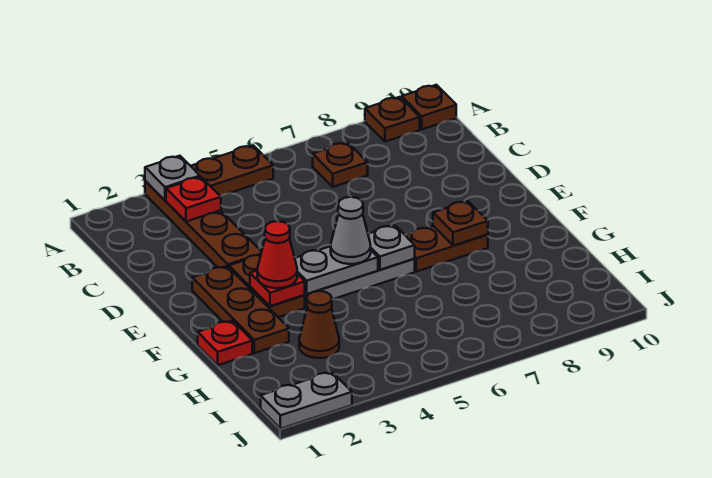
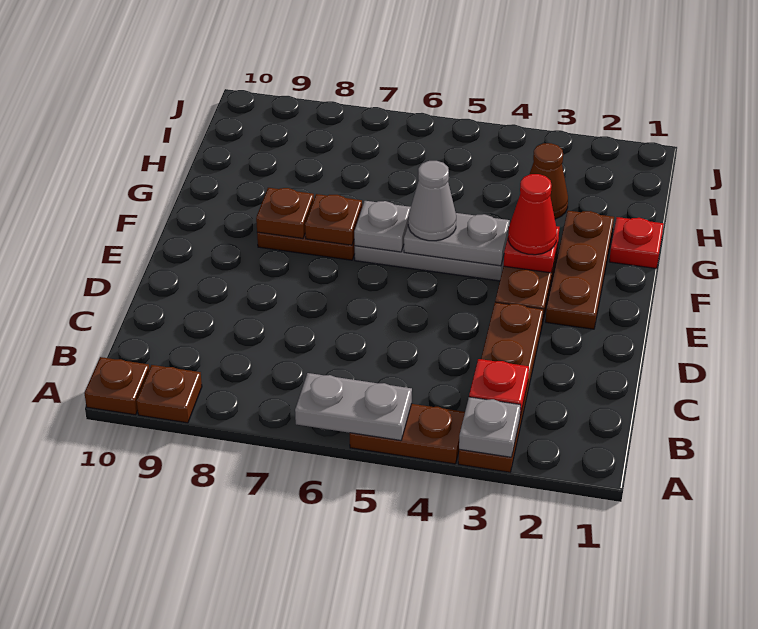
brown 1x1 plate [313,142,368,187] -> brown 1x1 plate moved to [305,194,362,245]
grey 1x2 plate [261,372,352,429] -> grey 1x2 plate moved to [295,373,412,440]

